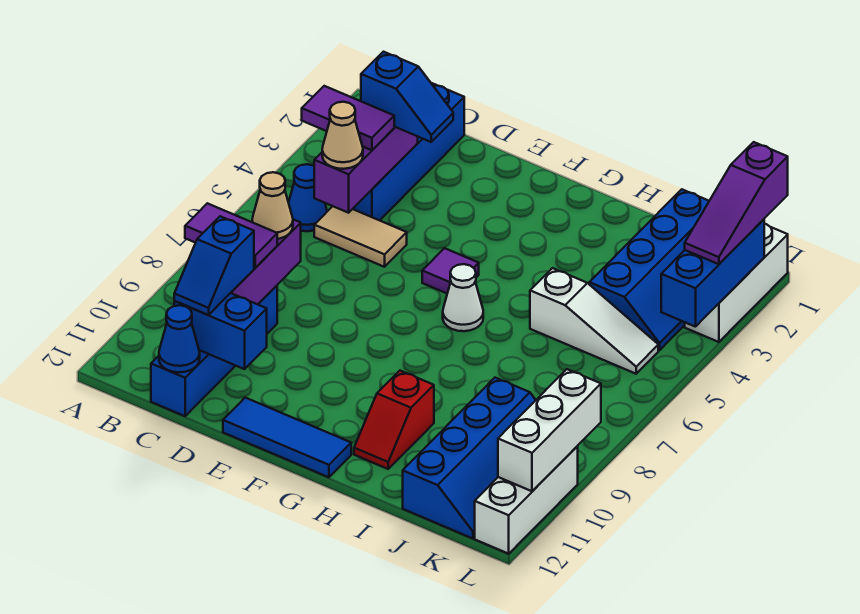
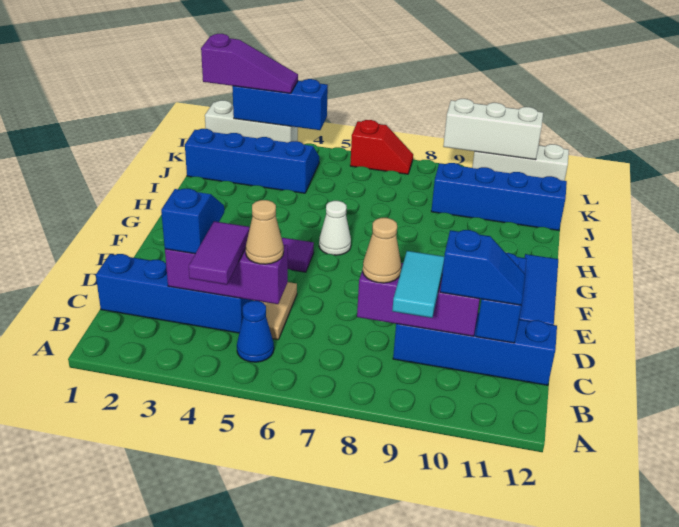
purple 1x2 tile [185,203,277,268] -> cyan 1x2 tile [392,251,444,318]
blue 1x1 cone [159,305,200,372] -> none
red 1x2 slope [354,371,434,469] -> red 1x2 slope moved to [350,120,413,174]
white 1x3 slope [530,268,658,374] -> none

